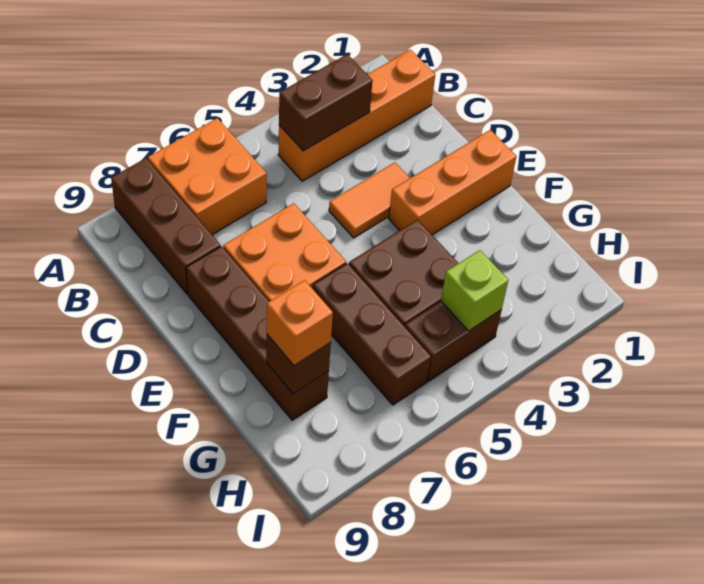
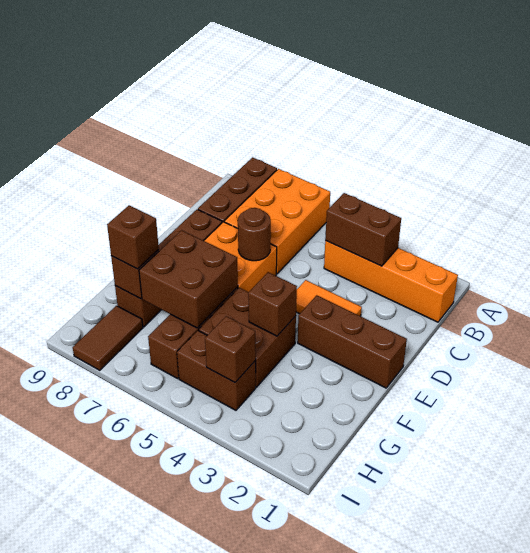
orange 2x2 brick [148,118,267,235] -> orange 2x3 brick [224,169,330,274]
none -> brown 1x1 round brick [238,208,271,261]
orange 1x3 brick [389,130,516,235] -> brown 1x3 brick [298,295,407,388]
none -> brown 1x1 brick [248,272,297,336]
none -> brown 2x2 brick [139,230,238,328]
orange 1x1 brick [267,280,333,365] -> brown 1x1 brick [107,205,159,269]
lime 1x1 brick [441,250,508,331] -> brown 1x1 brick [205,316,256,382]
none -> brown 1x2 tile [73,306,143,370]

